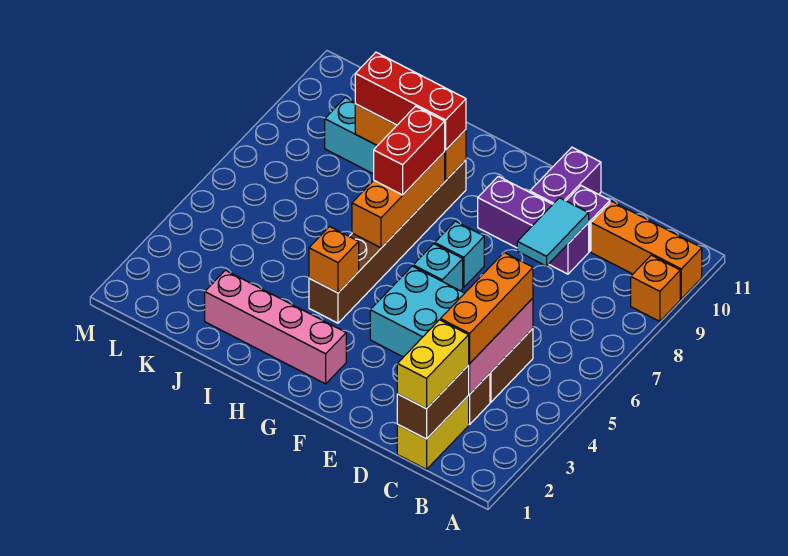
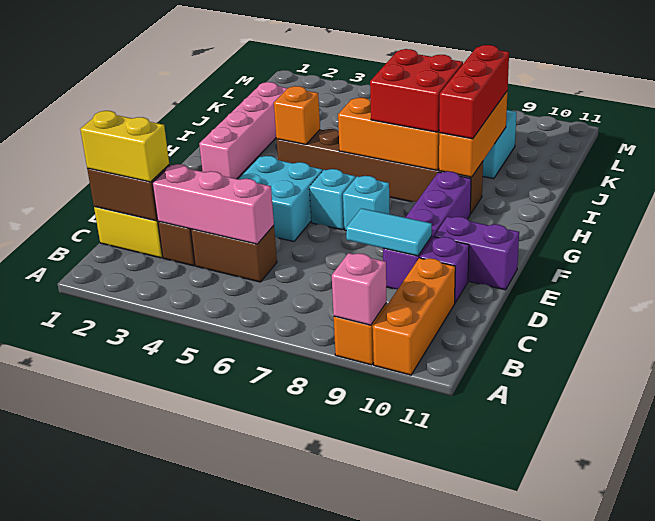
none -> pink 1x1 brick [332,253,387,325]
orange 1x3 brick [440,253,533,364] -> none
purple 1x3 brick [478,176,589,274] -> purple 1x4 brick [383,171,471,289]
red 1x2 brick [374,106,445,195] -> red 2x2 brick [370,49,463,132]

